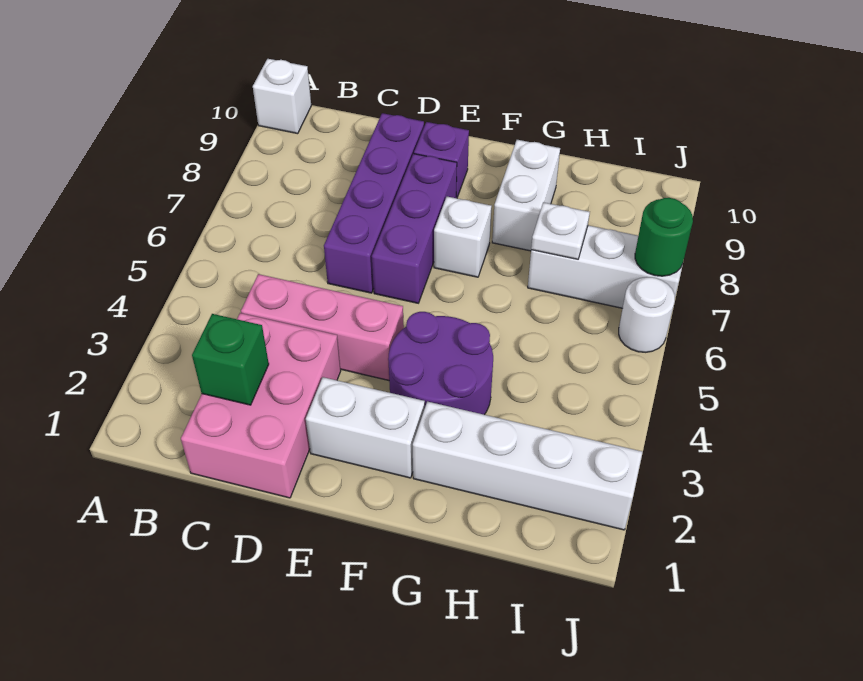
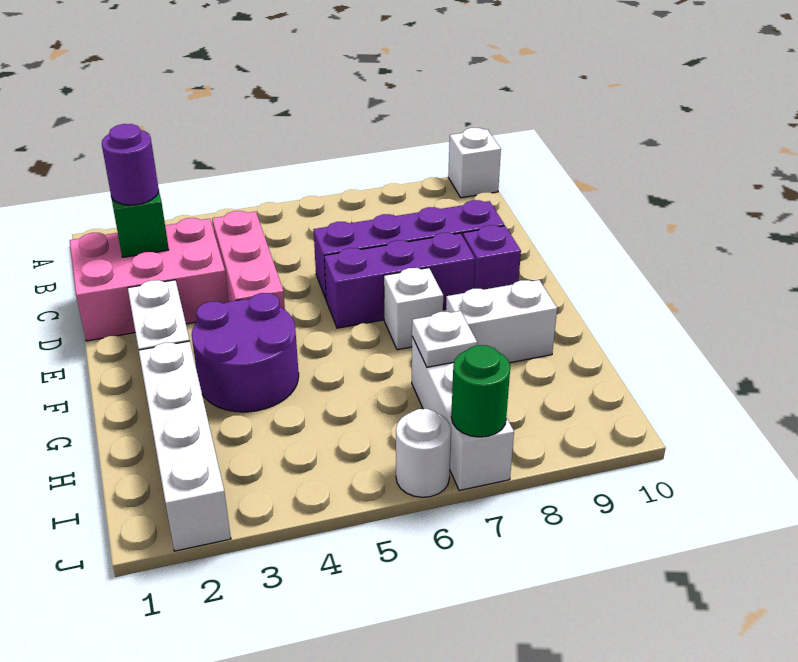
none -> purple 1x1 round brick [102,124,159,205]

